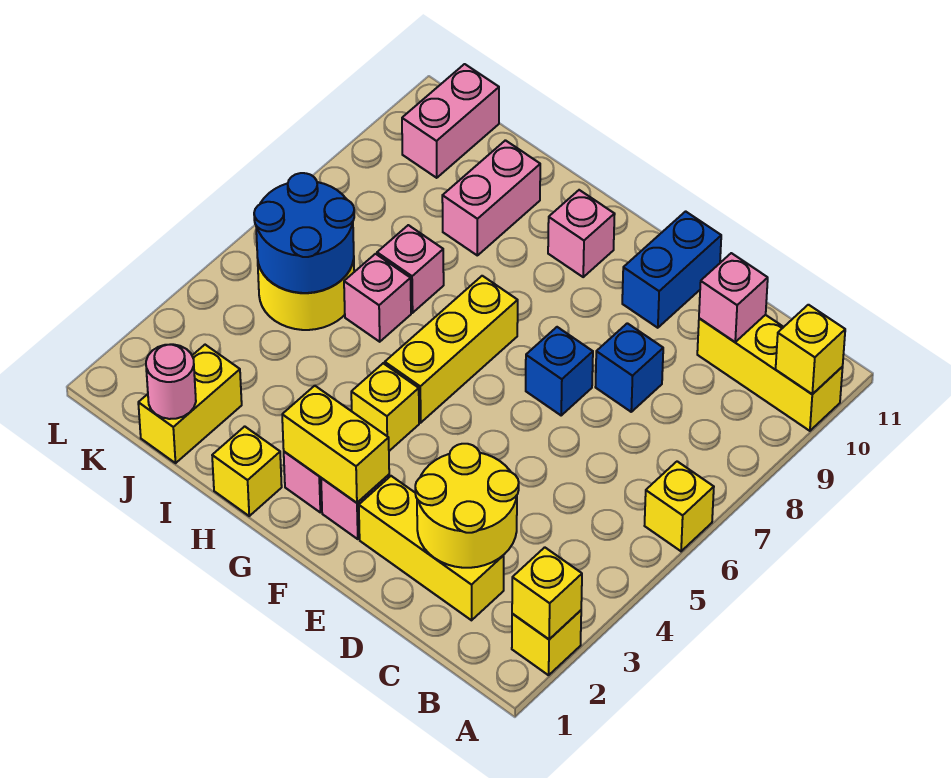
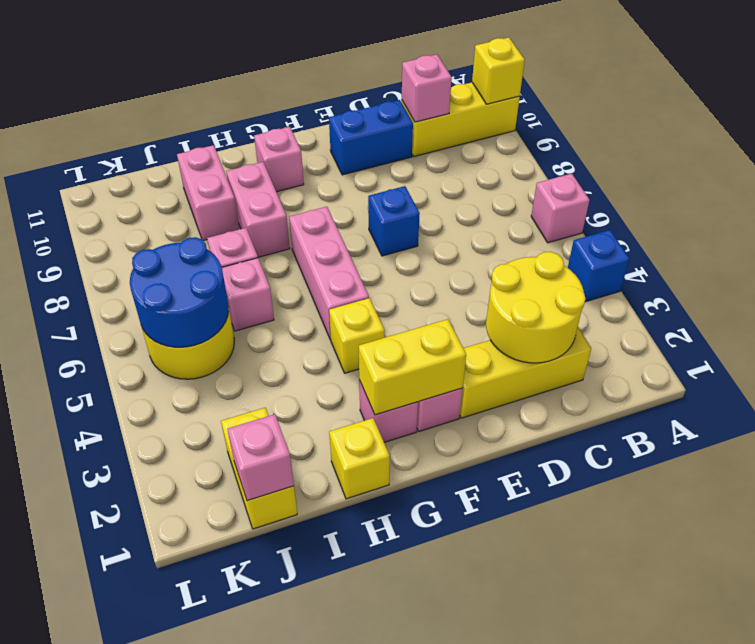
yellow 1x1 brick [512,610,581,675] -> none
yellow 1x1 brick [512,547,582,639] -> none
yellow 1x1 brick [645,461,714,551] -> pink 1x1 brick [531,174,590,243]
blue 1x1 brick [596,323,663,412] -> blue 1x1 brick moved to [568,230,629,302]
blue 1x2 brick [622,211,721,328] -> blue 1x2 brick turned to [329,100,413,175]
yellow 1x3 brick [385,276,518,423] -> pink 1x3 brick [289,207,369,340]
pink 1x1 round brick [146,344,196,419] -> pink 1x1 brick [227,414,294,501]
pink 1x2 brick [402,64,499,178] -> pink 1x2 brick moved to [226,162,290,257]

